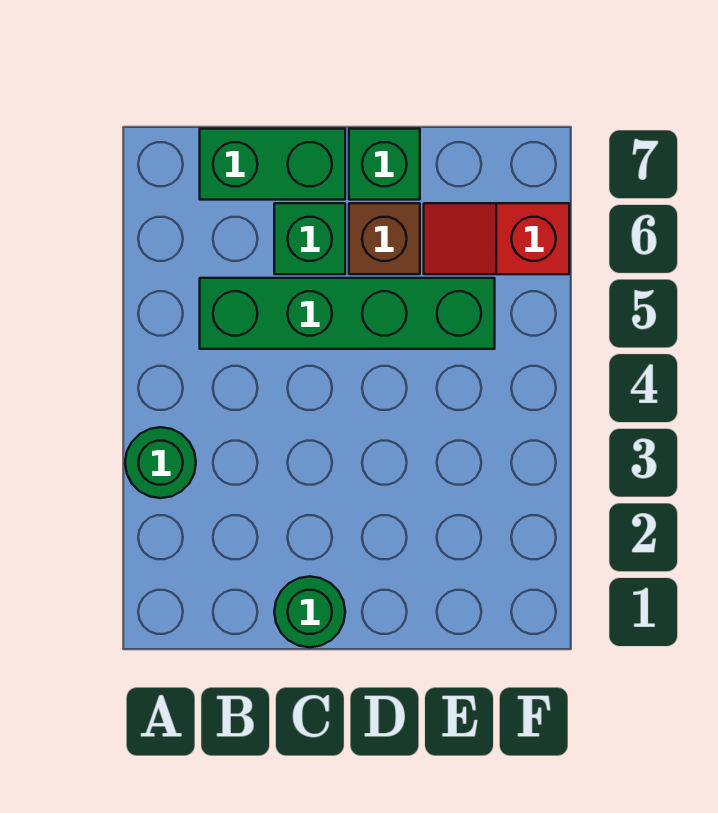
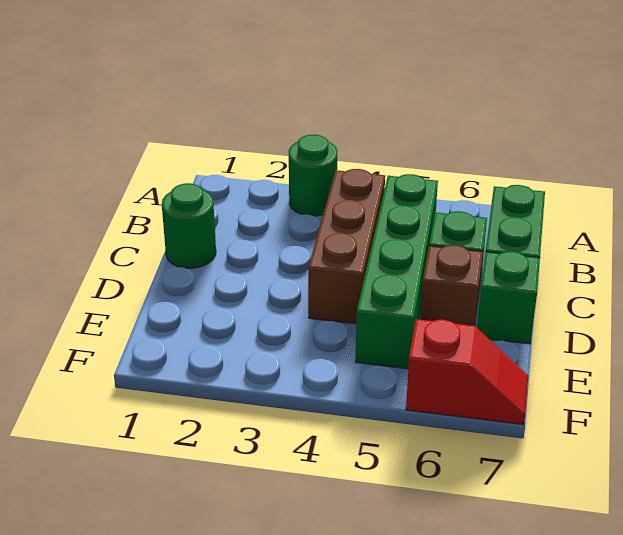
none -> brown 1x3 brick [308,169,385,324]
red 1x2 slope [424,203,569,274] -> red 1x2 slope turned to [406,319,528,425]

